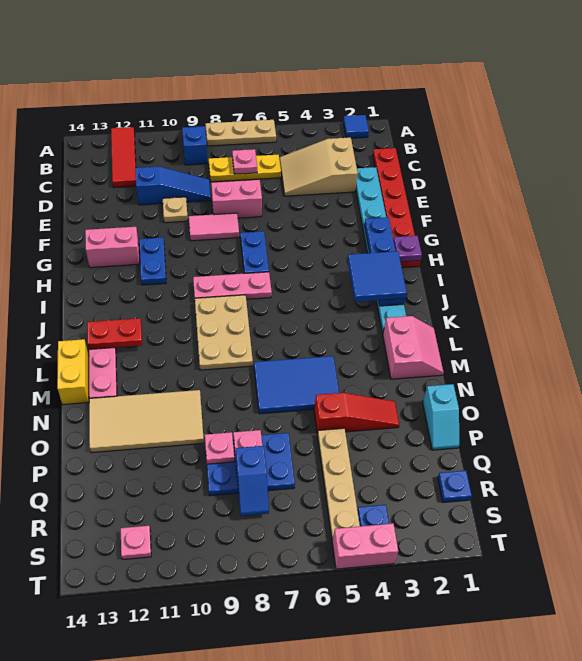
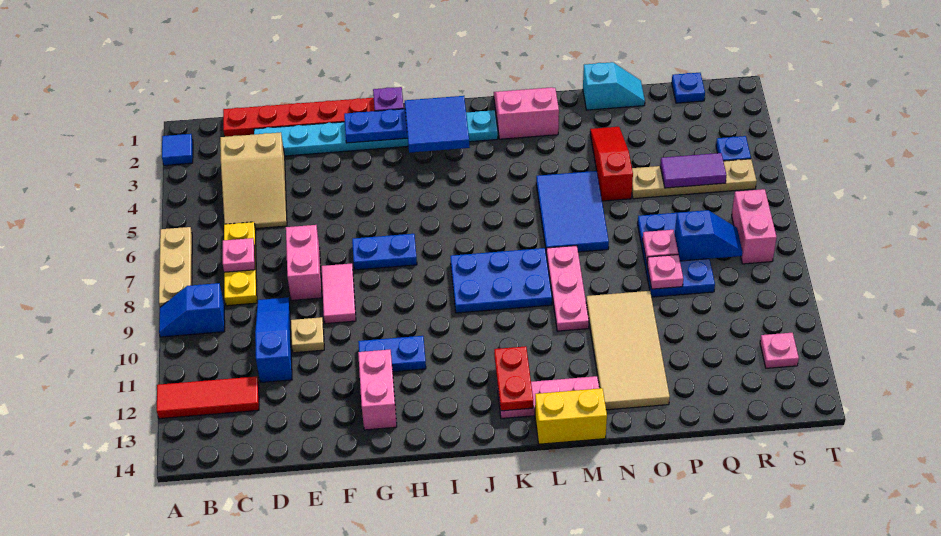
pink 1x3 plate [193,272,272,299] -> pink 1x3 plate moved to [546,245,589,331]
tan 2x3 plate [195,295,253,370] -> blue 2x3 plate [450,248,552,313]
none -> purple 1x2 tile [660,153,727,188]
pink 1x2 brick [332,523,398,569] -> pink 1x2 brick moved to [732,189,777,264]

